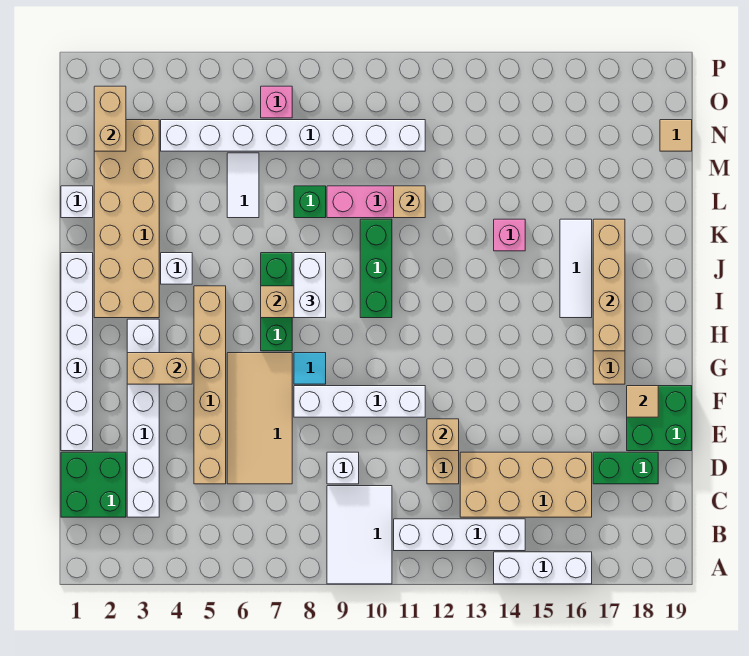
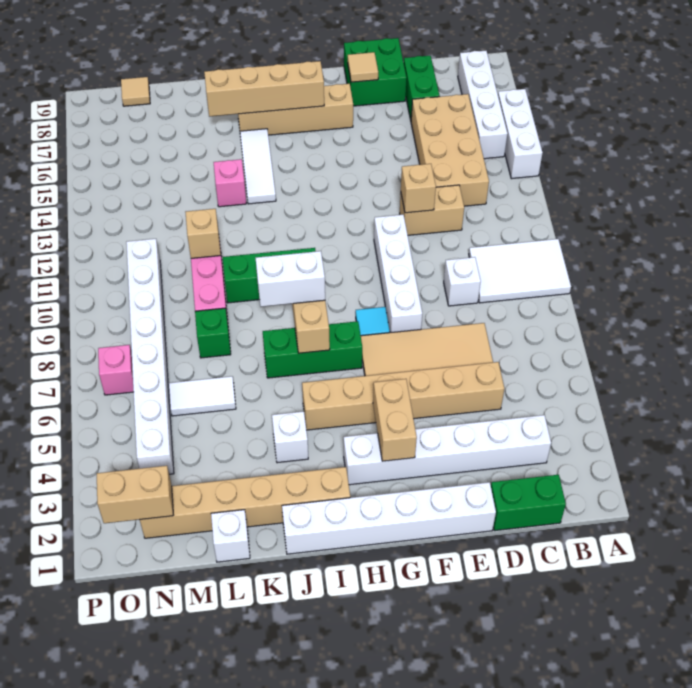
white 1x4 brick [394,519,525,551] -> white 1x4 brick moved to [458,51,508,159]
green 2x2 brick [61,452,126,517] -> green 1x2 brick [491,475,566,531]
tan 2x6 brick [94,120,159,318] -> tan 1x6 brick [140,467,350,538]
white 1x3 tile [560,219,592,318] -> white 1x3 tile turned to [240,129,276,204]

